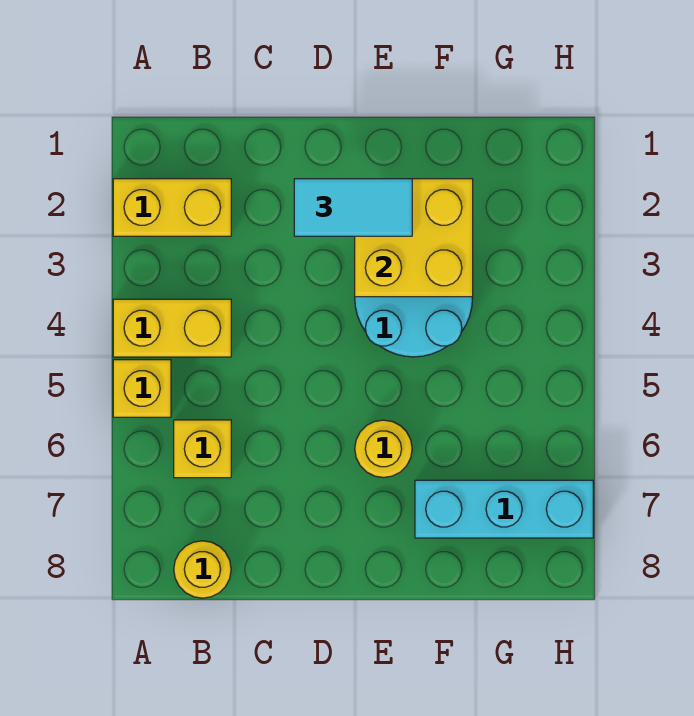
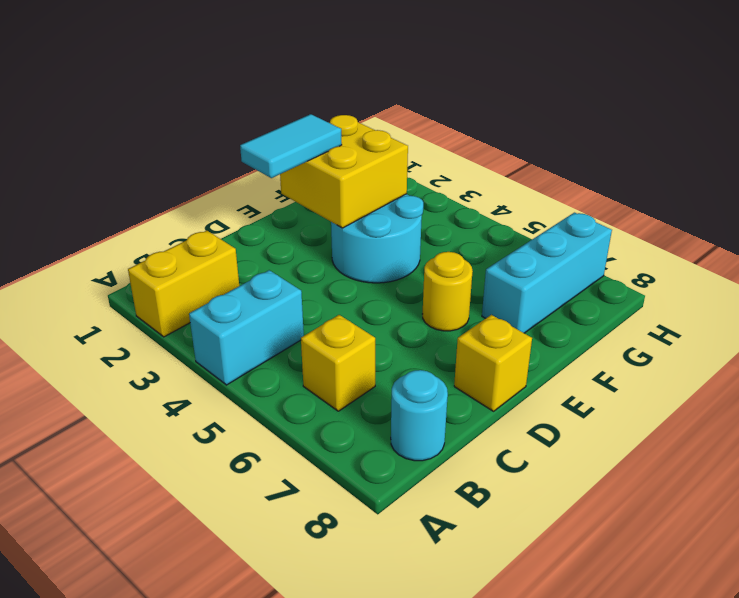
yellow 1x2 brick [113,299,231,357] -> cyan 1x2 brick [189,270,304,385]
yellow 1x1 brick [113,360,171,417] -> yellow 1x1 brick moved to [454,315,532,411]
yellow 1x1 round brick [174,541,231,598] -> cyan 1x1 round brick [391,370,448,461]

